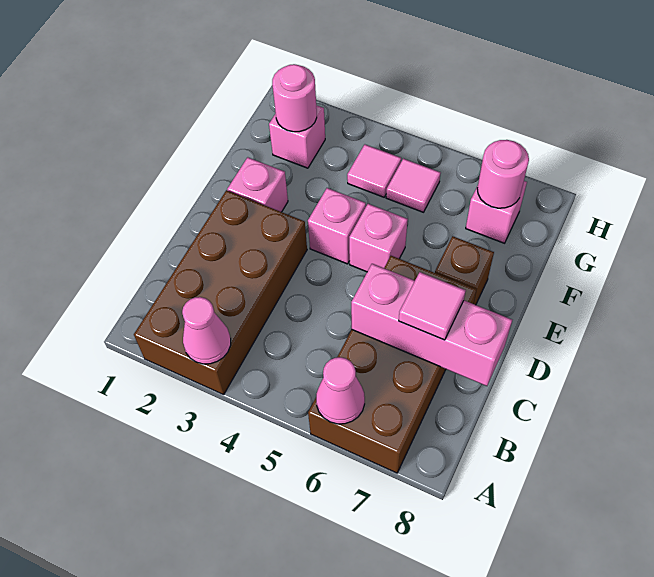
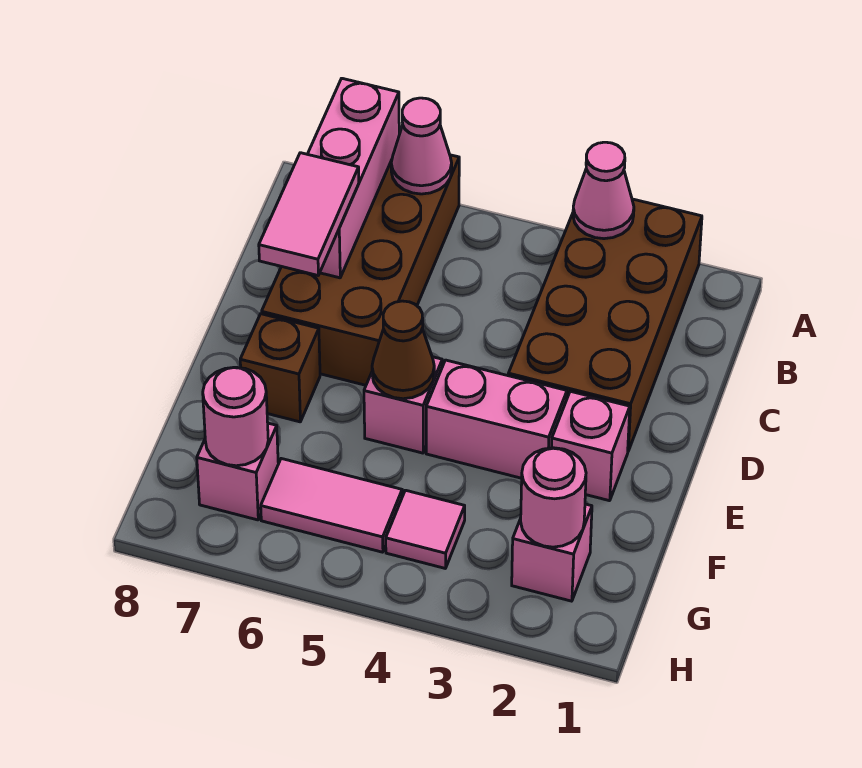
pink 1x3 brick [351,264,512,386] -> pink 1x3 brick turned to [308,78,399,278]
pink 1x1 tile [399,272,466,340] -> pink 1x2 tile [259,153,359,275]
pink 1x1 brick [308,188,366,264] -> pink 1x2 brick [426,360,567,478]
none -> brown 1x1 cone [372,301,434,399]
pink 1x1 tile [386,159,441,212] -> pink 1x2 tile [261,459,402,552]

